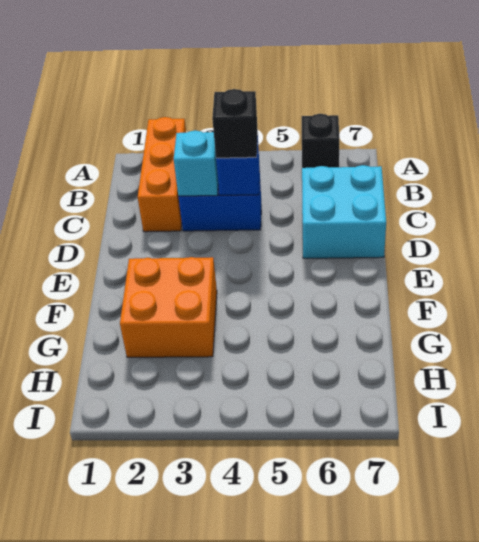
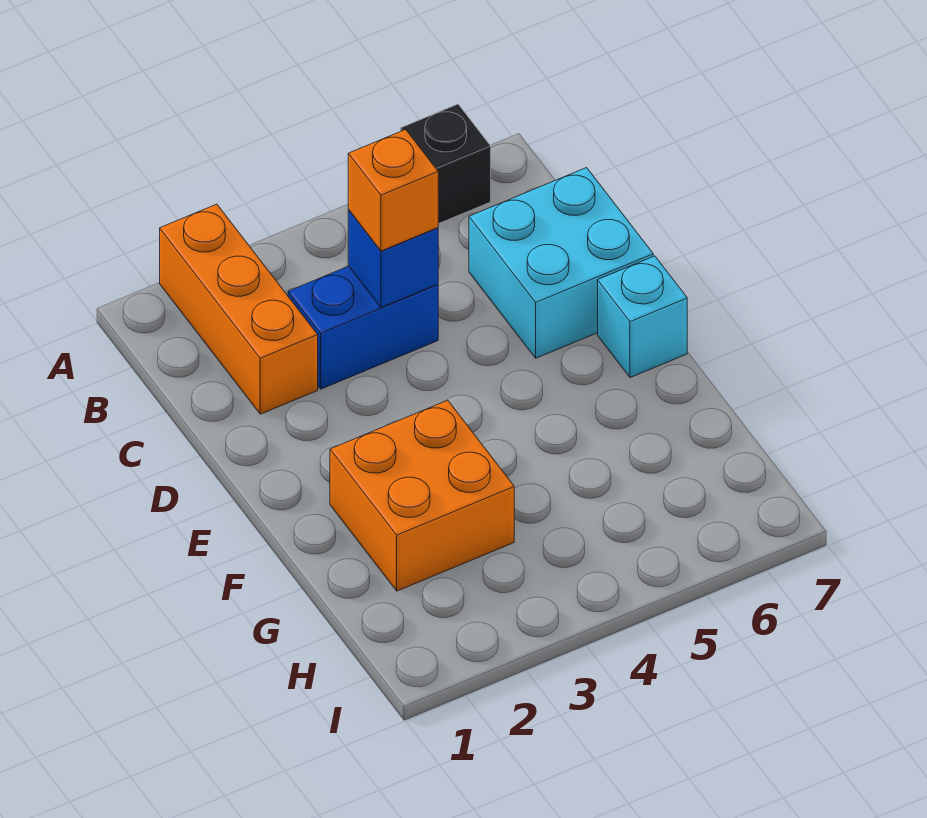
cyan 1x1 brick [174,130,218,196] -> cyan 1x1 brick moved to [598,256,687,378]
black 1x1 brick [212,89,258,158] -> orange 1x1 brick [348,130,438,251]

